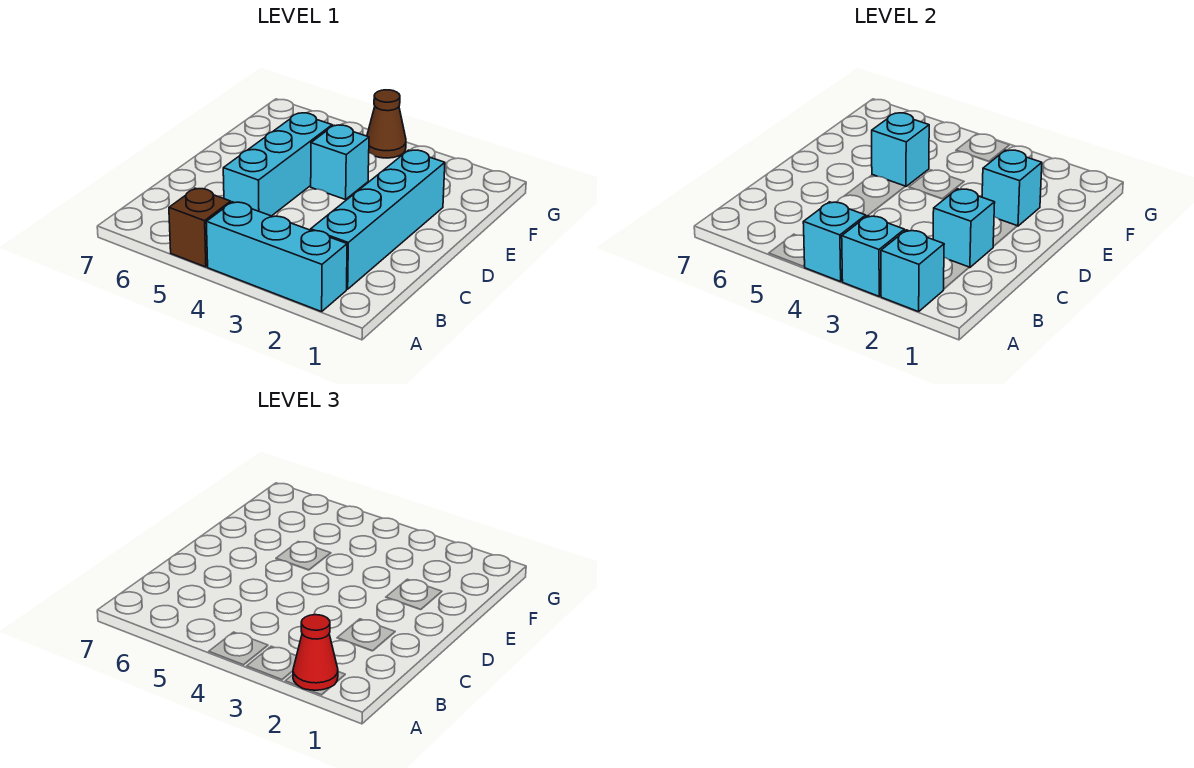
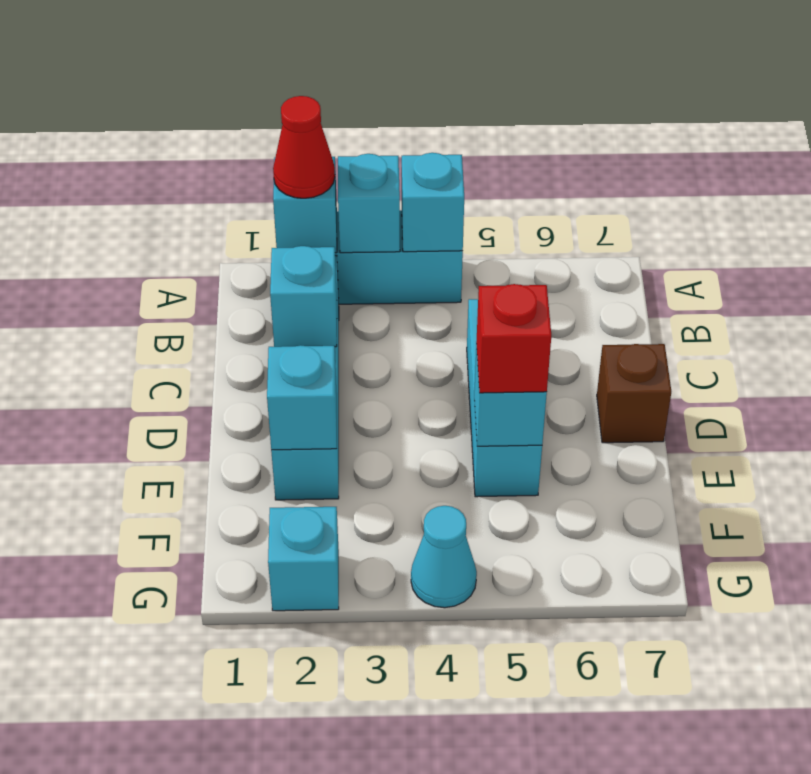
brown 1x1 brick [169,188,231,267] -> brown 1x1 brick moved to [597,344,671,443]
cyan 1x1 brick [311,125,369,200] -> cyan 1x1 brick moved to [268,507,339,611]
none -> red 1x1 brick [476,284,551,393]
brown 1x1 cone [367,90,406,158] -> cyan 1x1 cone [411,506,477,608]

